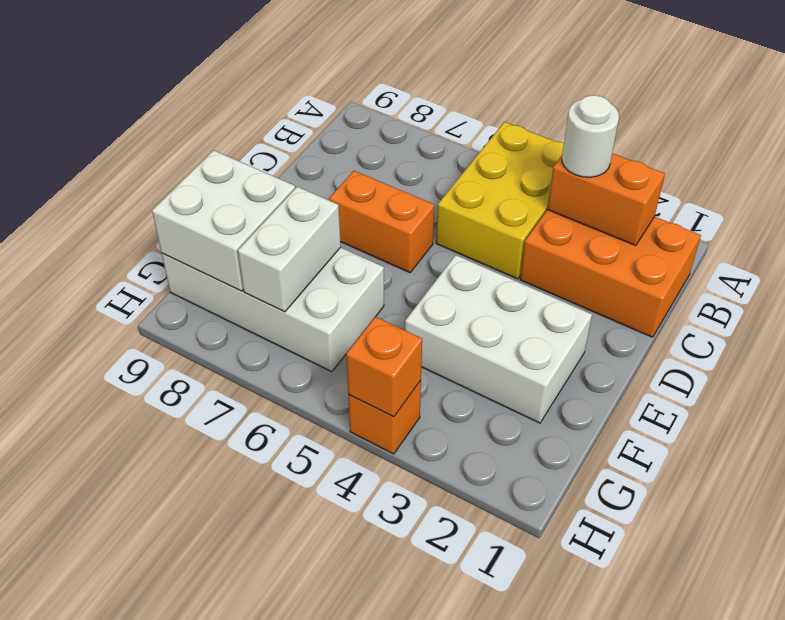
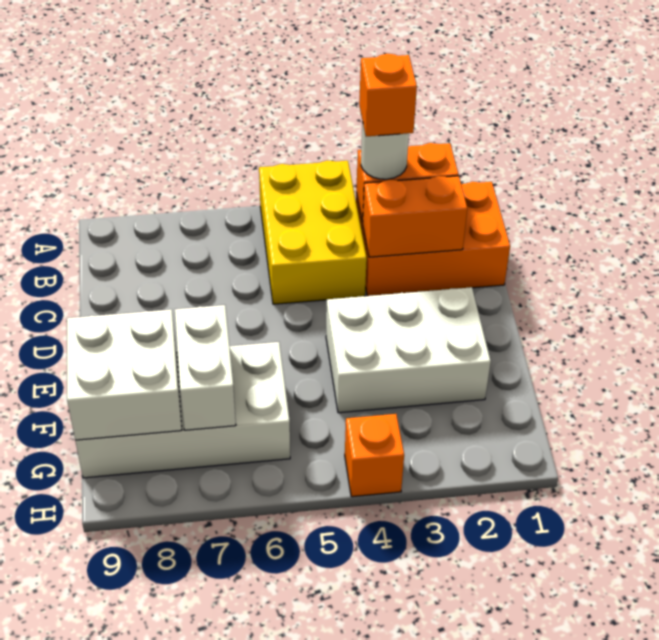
orange 1x2 brick [329,171,434,273] -> orange 1x2 brick moved to [363,176,467,257]
orange 1x1 brick [346,317,422,417] -> orange 1x1 brick moved to [359,54,417,136]

